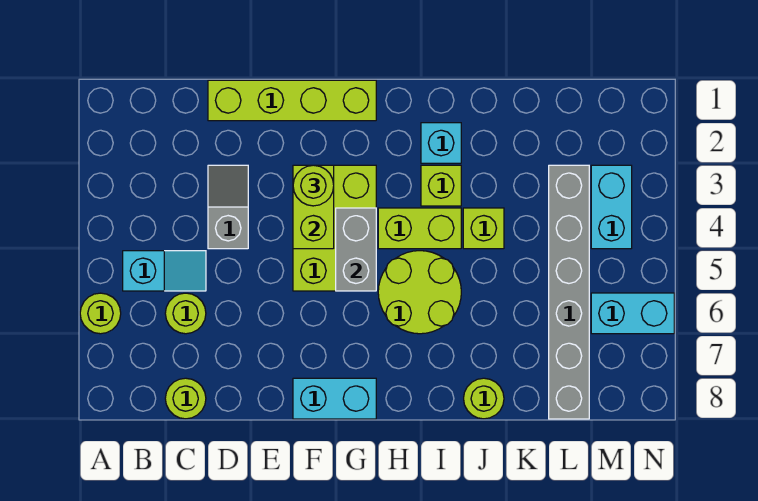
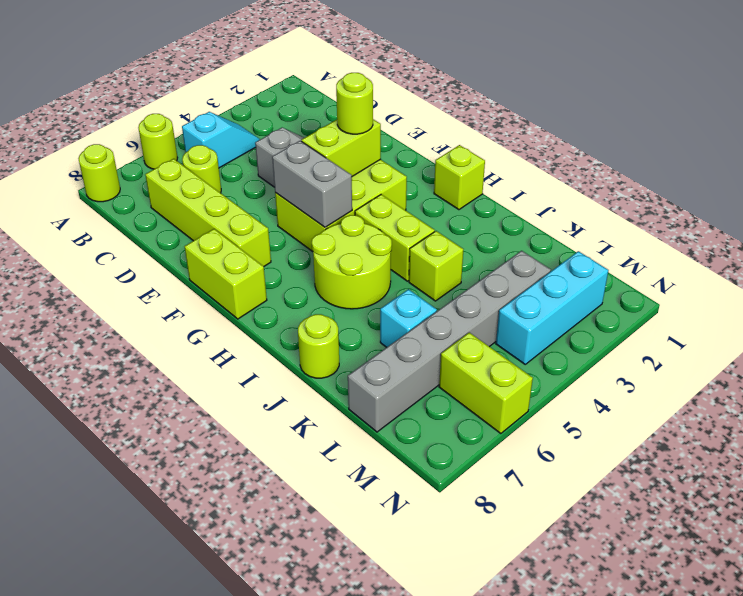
cyan 1x2 slope [123,251,206,291] -> cyan 1x2 slope turned to [182,112,260,168]
lime 1x1 round brick [165,378,206,419] -> lime 1x1 round brick moved to [78,144,120,202]
lime 1x4 brick [208,80,376,121] -> lime 1x4 brick moved to [145,159,271,266]
cyan 1x2 brick [293,378,376,419] -> lime 1x2 brick [185,229,267,319]
grey 1x2 brick [336,208,376,291] -> grey 1x2 brick turned to [272,141,352,227]
cyan 1x1 brick [421,123,461,163] -> cyan 1x1 brick moved to [380,289,437,347]
lime 1x1 brick [421,165,461,206] -> lime 1x1 brick moved to [434,145,485,210]
cyan 1x2 brick [591,165,632,249] -> cyan 1x3 brick [496,251,609,364]
cyan 1x2 brick [591,293,674,334] -> lime 1x2 brick [439,333,533,434]

